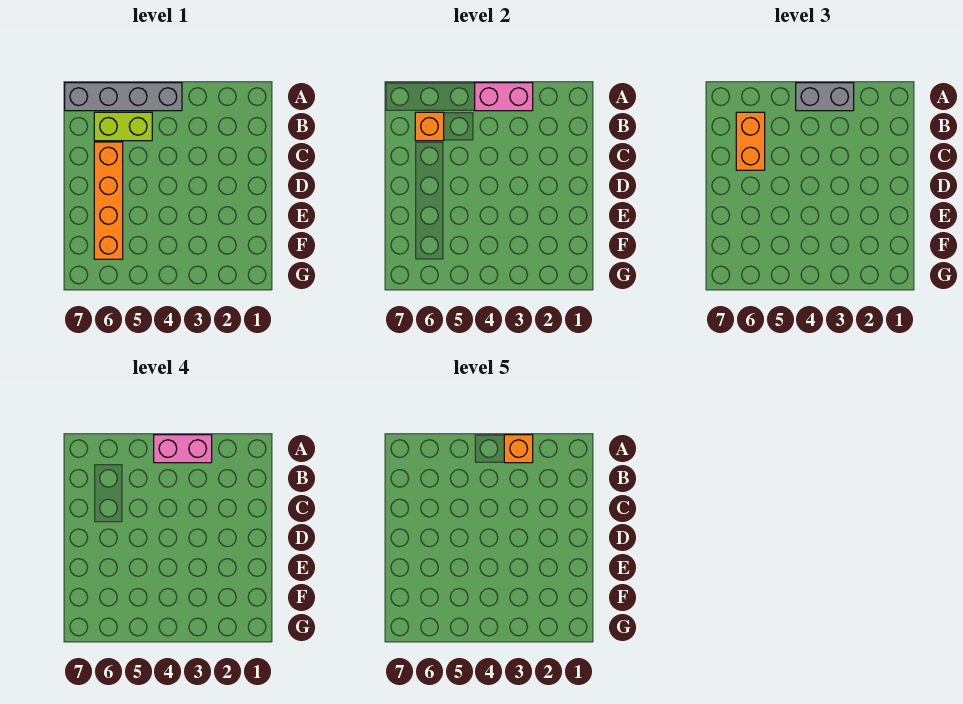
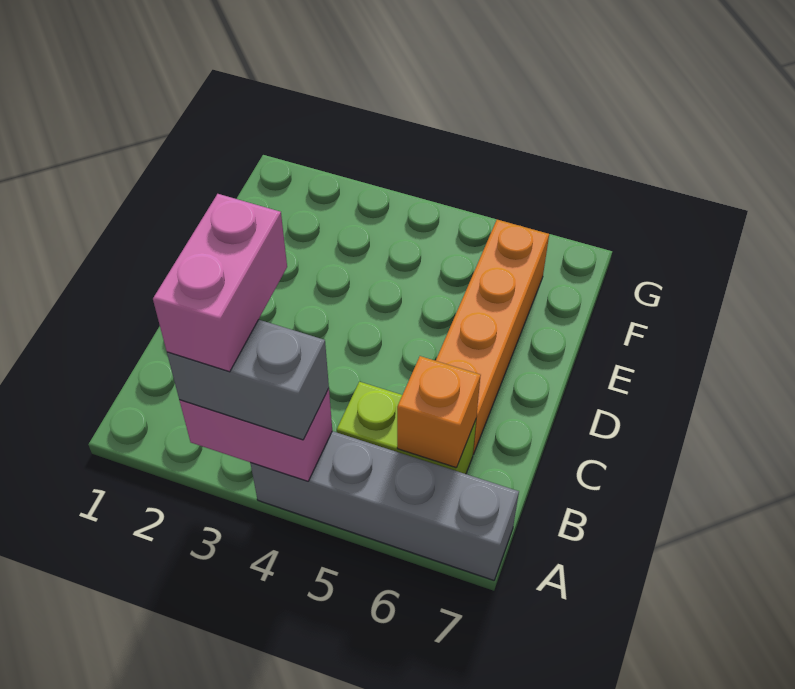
pink 1x2 brick [154,435,212,463] -> pink 1x2 brick turned to [153,194,287,372]
orange 1x1 brick [504,435,533,463] -> none
orange 1x2 brick [736,112,765,170] -> none

